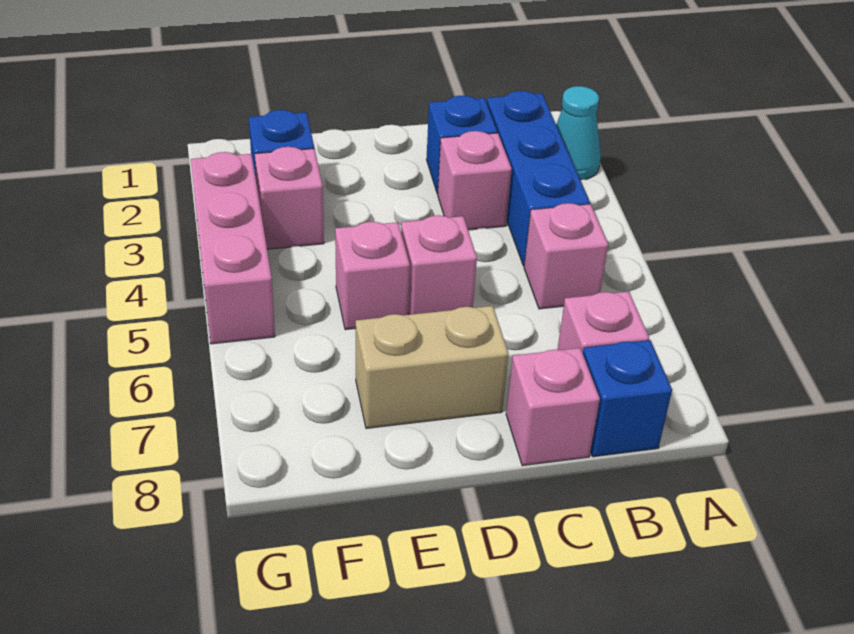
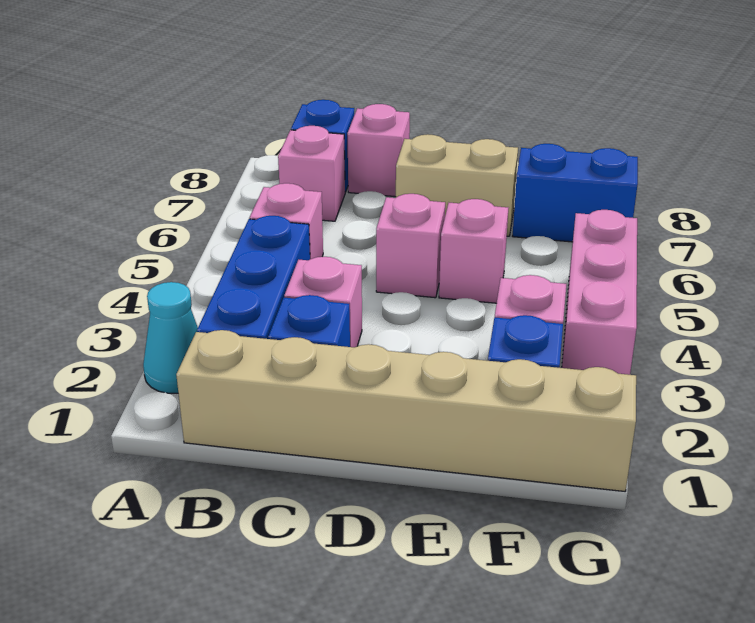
none -> tan 1x6 brick [176,330,636,491]
none -> blue 1x2 brick [513,144,638,242]

